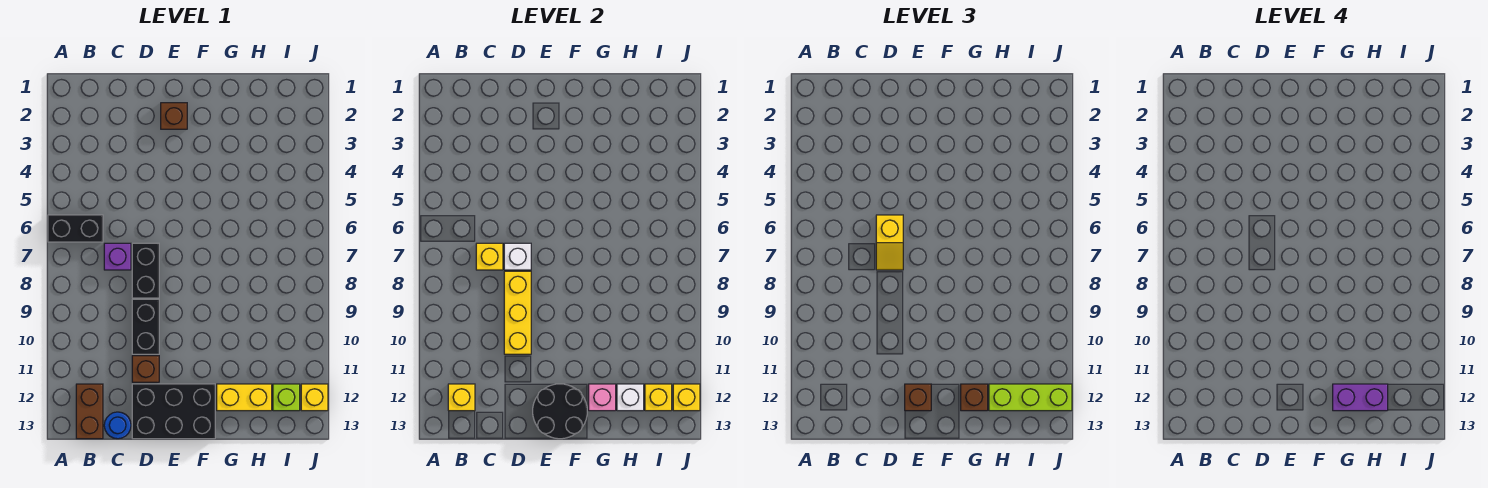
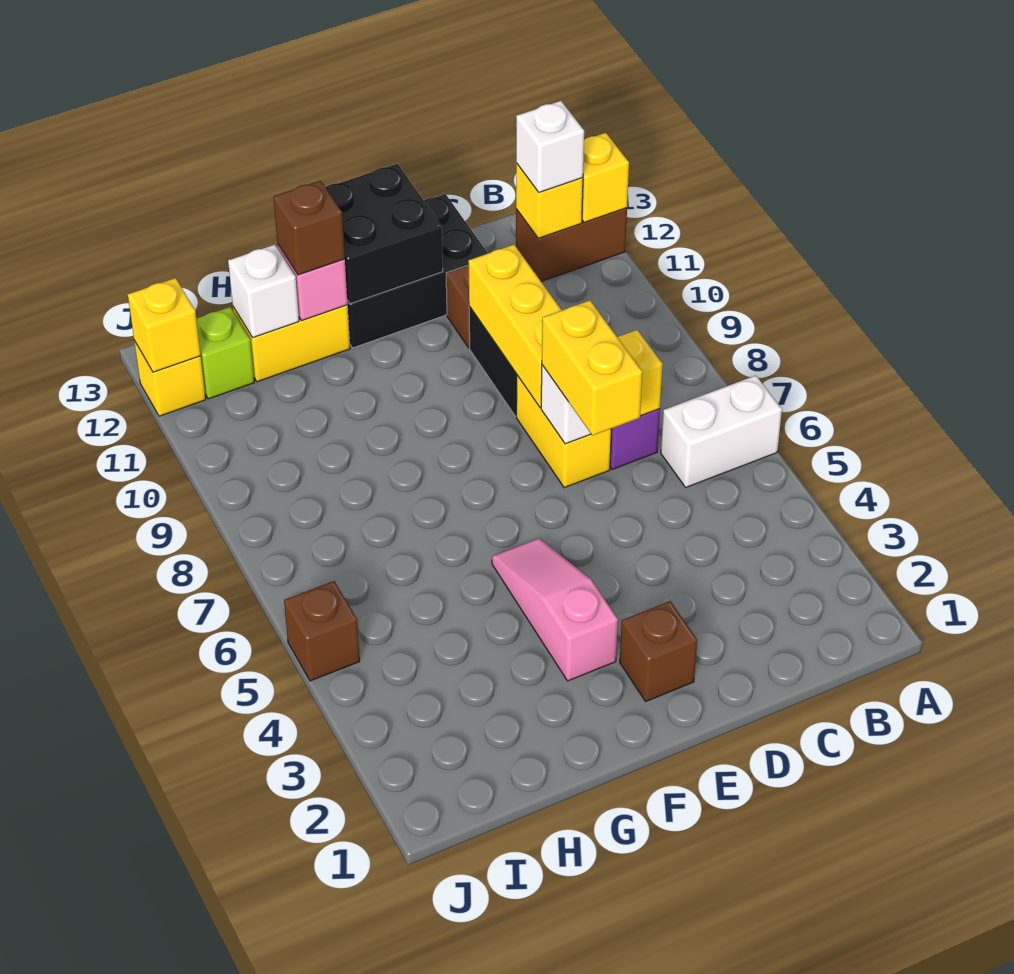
black 1x2 brick [48,215,103,242] -> white 1x2 brick [661,376,782,487]
brown 1x2 brick [76,384,103,439] -> brown 1x2 brick turned to [516,208,627,281]
none -> white 1x1 brick [516,101,584,192]
blue 1x1 round brick [104,412,131,439] -> none
yellow 1x2 slope [876,215,903,270] -> yellow 1x2 brick [542,300,642,436]
black 1x2 brick [132,243,159,298] -> yellow 1x2 brick [516,375,611,488]
black 2x2 round brick [533,384,587,439] -> black 2x2 brick [326,164,443,304]
brown 1x1 brick [905,384,931,411] -> brown 1x1 brick moved to [284,581,360,681]
none -> pink 1x3 slope [492,538,618,681]
purple 1x2 brick [1333,384,1388,411] -> none
lime 1x3 brick [989,384,1072,411] -> none
yellow 1x1 brick [645,384,672,411] -> yellow 1x1 brick moved to [582,133,629,222]

